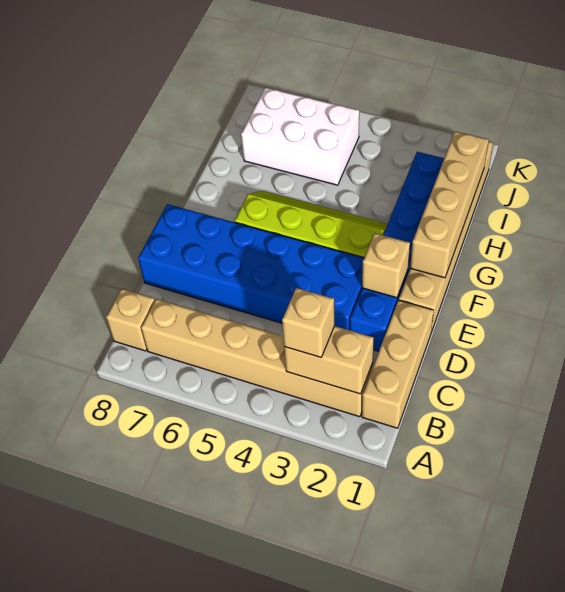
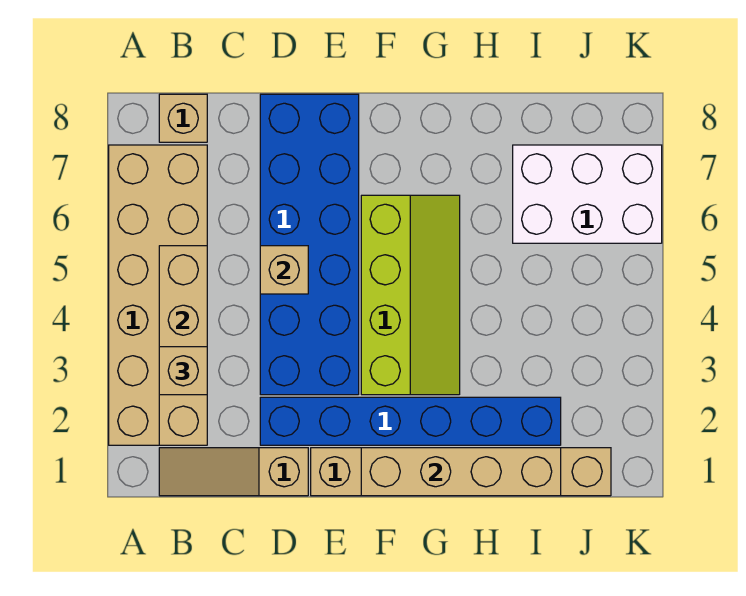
tan 1x3 brick [362,300,434,428] -> tan 1x3 slope [159,448,308,496]
tan 1x6 brick [141,299,373,417] -> tan 2x6 brick [109,145,207,445]
tan 1x2 brick [284,326,374,394] -> tan 1x4 brick [159,246,207,445]
tan 1x1 brick [362,233,410,298] -> tan 1x1 brick moved to [260,246,308,294]
white 2x3 brick [241,88,359,185] -> white 2x3 brick turned to [513,145,662,243]

